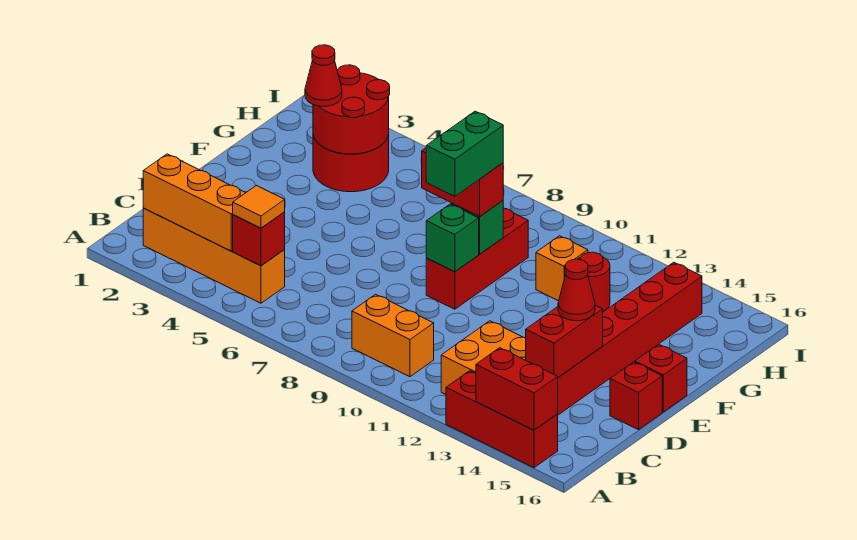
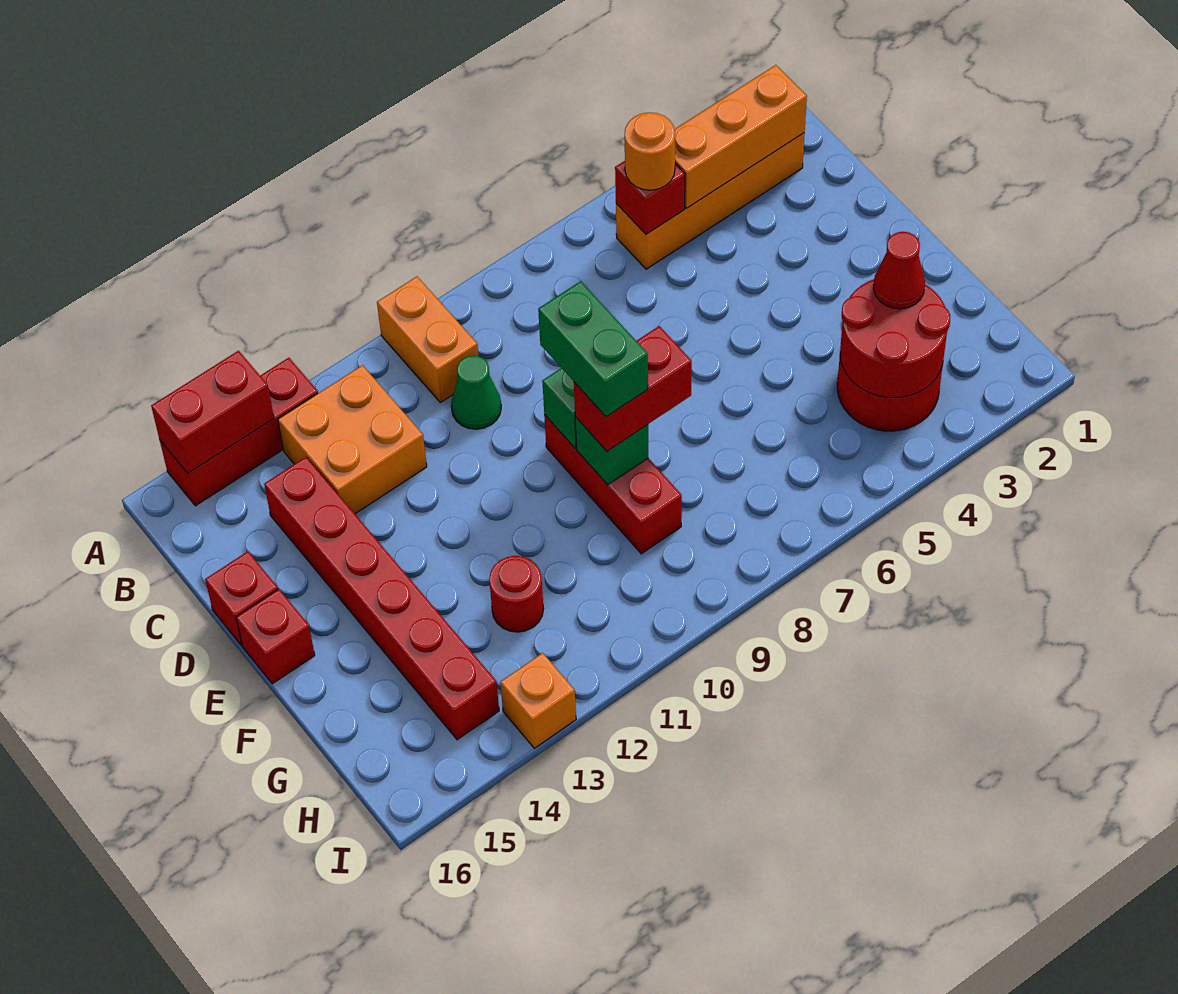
orange 1x1 tile [233,186,285,228] -> orange 1x1 round brick [625,112,675,190]
orange 1x2 brick [352,294,434,377] -> orange 1x2 brick turned to [377,277,478,403]
none -> green 1x1 cone [451,356,501,429]
red 1x2 brick [526,305,603,377] -> none
red 1x1 cone [558,259,595,321] -> none
orange 1x1 brick [536,236,588,301] -> orange 1x1 brick moved to [500,653,576,748]

